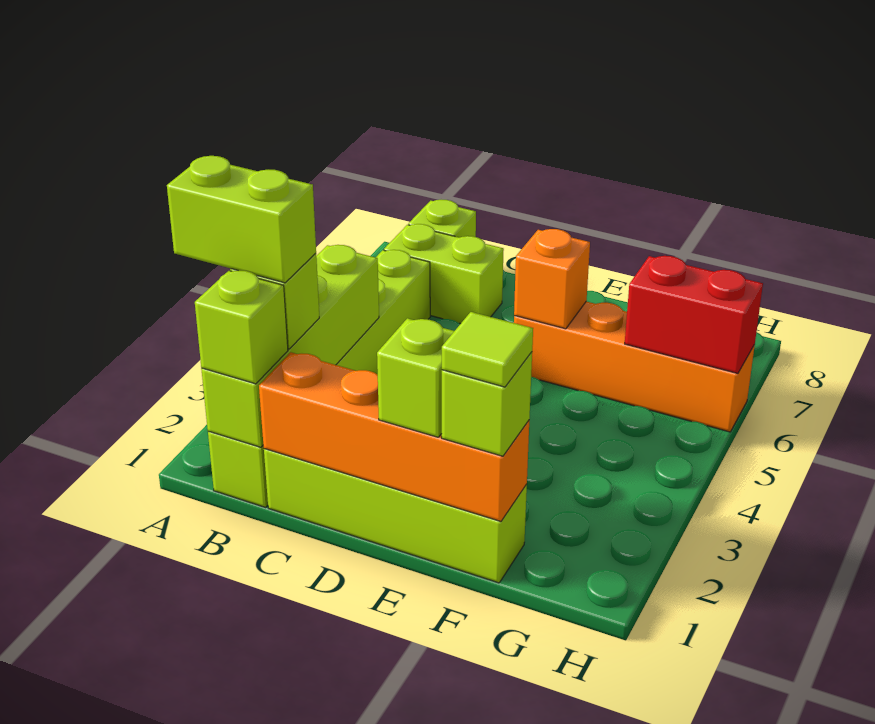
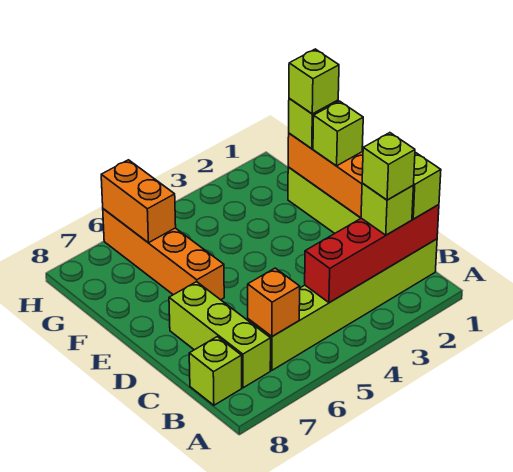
lime 1x2 brick [167,156,316,283] -> lime 1x1 brick [362,133,415,200]
lime 1x4 brick [201,245,379,447] -> red 1x4 brick [305,205,439,303]
lime 1x2 brick [384,224,504,324] -> lime 1x3 brick [169,282,271,388]
orange 1x1 brick [514,229,590,329] -> orange 1x1 brick moved to [248,268,300,337]
lime 1x1 tile [442,312,533,387] -> lime 1x1 brick [289,49,339,114]
red 1x2 brick [625,256,763,373] -> orange 1x2 brick [101,160,176,243]

